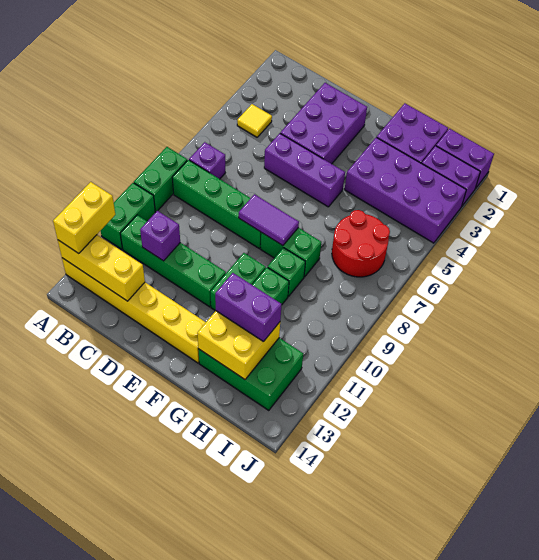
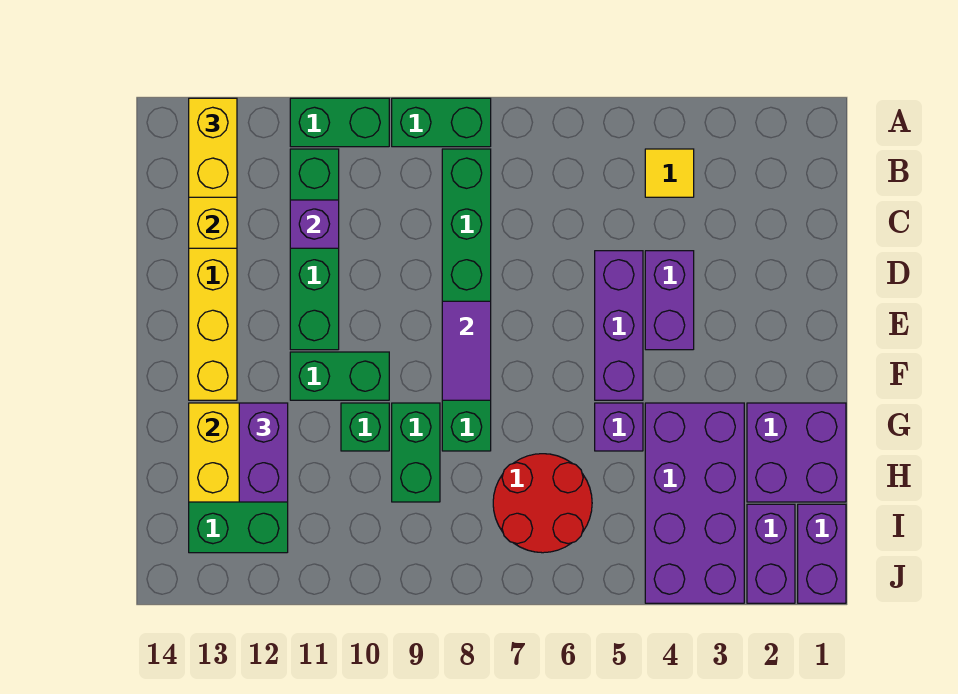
yellow 1x2 brick [53,182,115,253] -> yellow 1x2 brick turned to [189,98,237,197]
purple 1x1 brick [189,142,225,179] -> purple 1x1 brick moved to [595,403,643,451]
purple 2x3 brick [280,83,367,164] -> purple 1x2 brick [645,251,694,350]
green 1x1 brick [268,248,305,296] -> green 1x2 brick [392,403,440,502]

